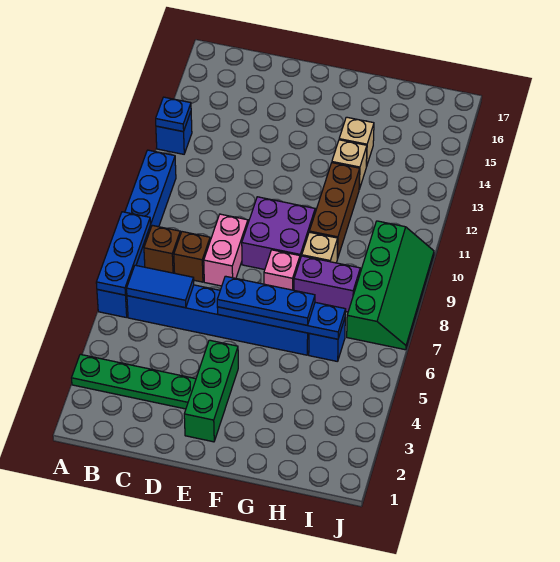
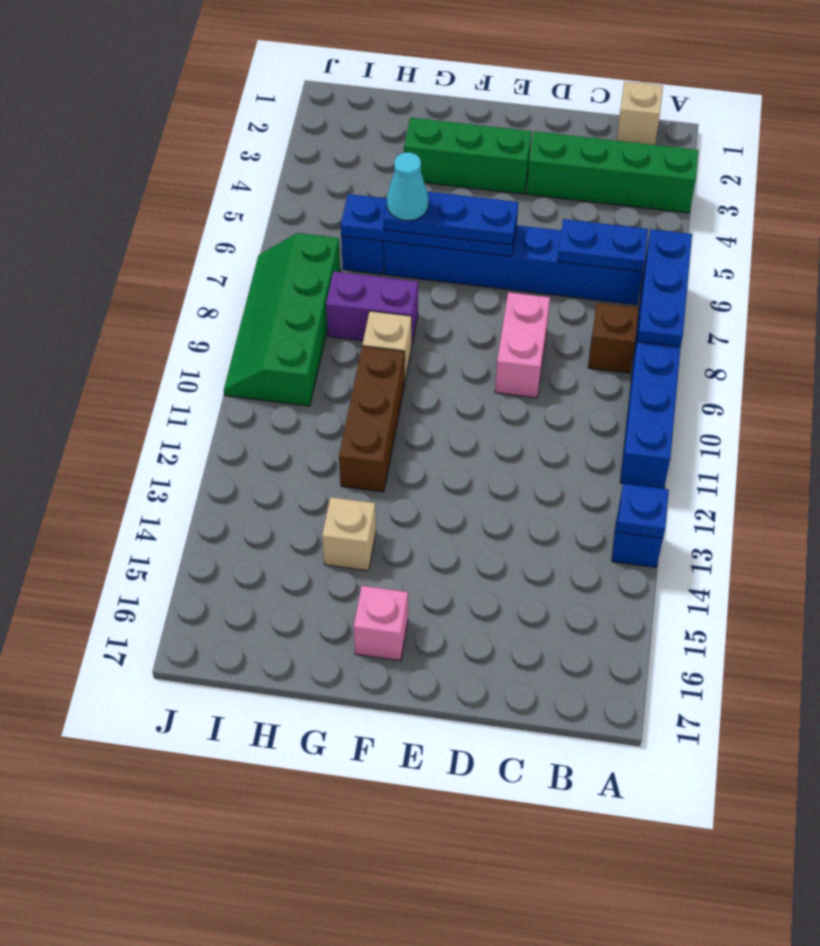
green 1x4 plate [72,354,196,409] -> green 1x4 brick [526,132,698,213]
blue 1x2 tile [127,265,194,308] -> blue 1x2 plate [557,219,648,272]
brown 1x1 brick [174,232,210,282] -> none
green 1x3 brick [184,340,238,442] -> green 1x3 brick turned to [404,118,532,194]
purple 2x2 brick [242,197,315,270] -> none
pink 1x1 brick [264,250,300,290] -> pink 1x1 brick moved to [354,586,408,661]
none -> cyan 1x1 cone [387,152,428,221]
tan 1x1 brick [332,140,367,189] -> tan 1x1 brick moved to [617,81,663,145]

